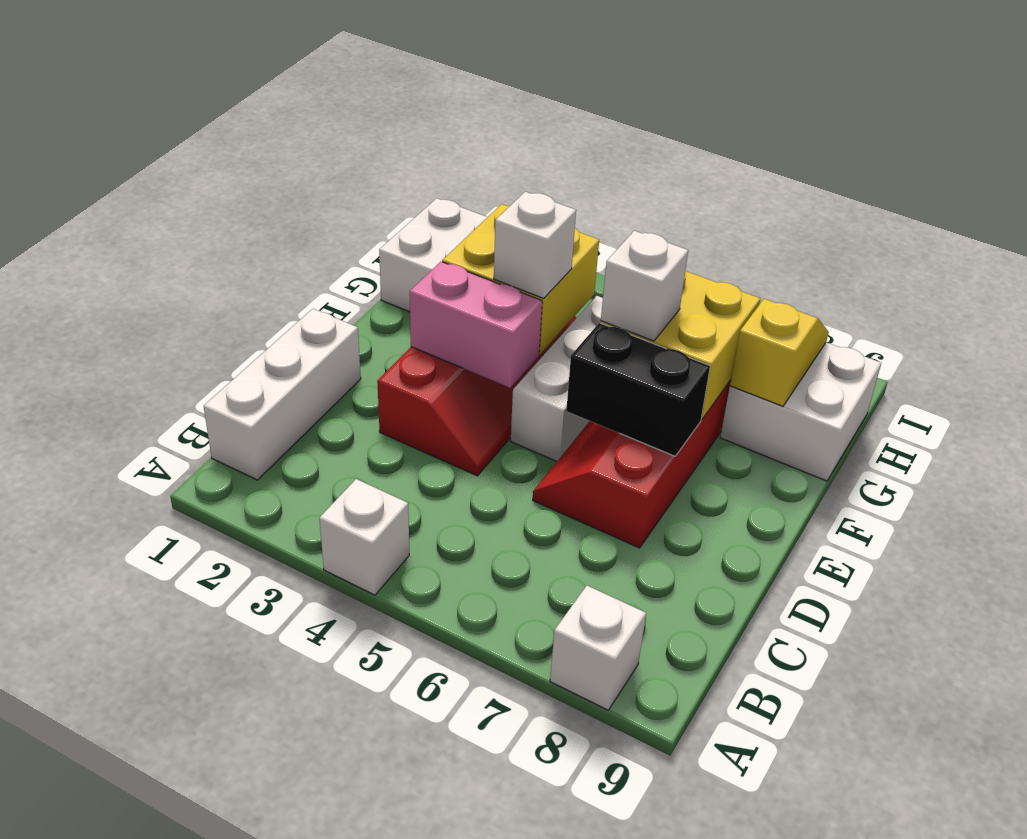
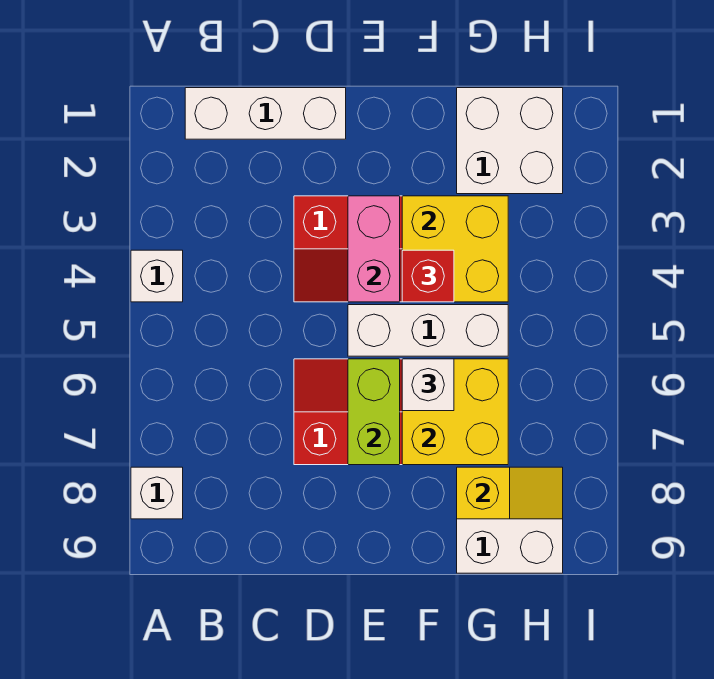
black 1x2 brick [566,323,710,456] -> lime 1x2 brick [348,359,400,465]
white 1x1 brick [494,192,576,298] -> red 1x1 brick [402,250,454,302]

